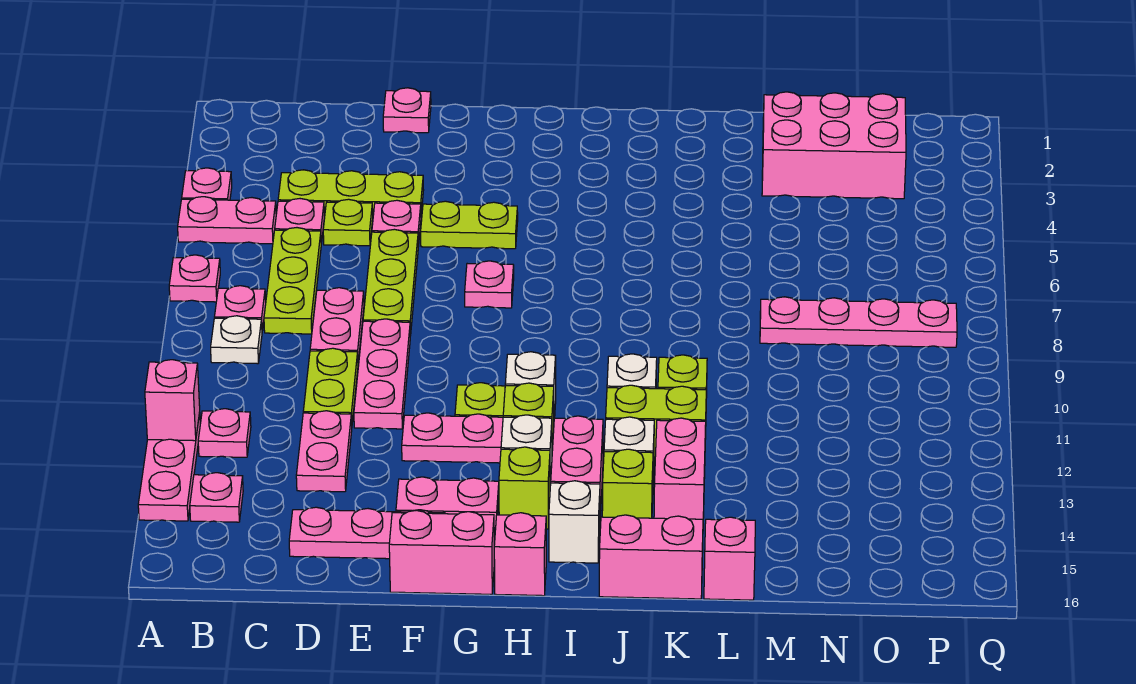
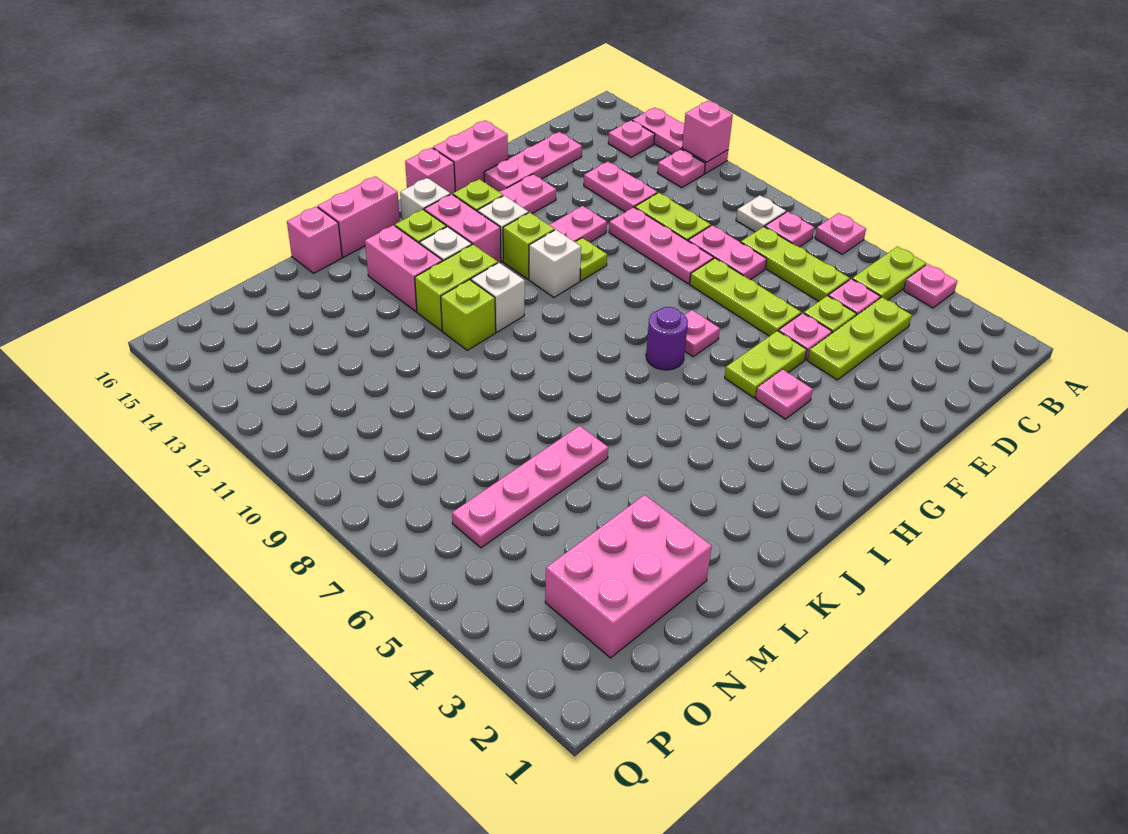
pink 1x2 plate [178,197,276,244] -> lime 1x2 plate [852,247,926,300]
pink 1x1 plate [383,88,431,133] -> pink 1x1 plate moved to [755,369,813,419]
none -> purple 1x1 round brick [646,307,688,370]
pink 1x4 plate [760,297,957,347] -> pink 1x4 plate moved to [452,426,608,548]

